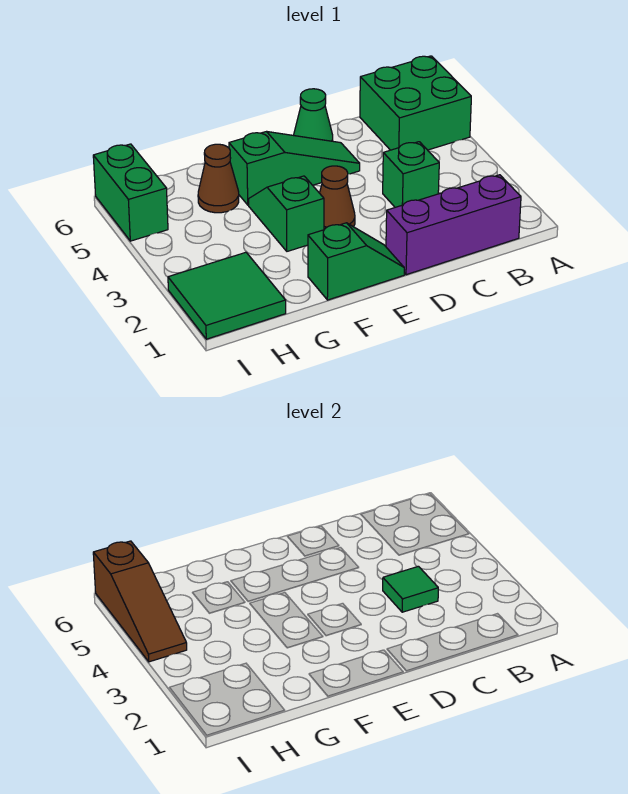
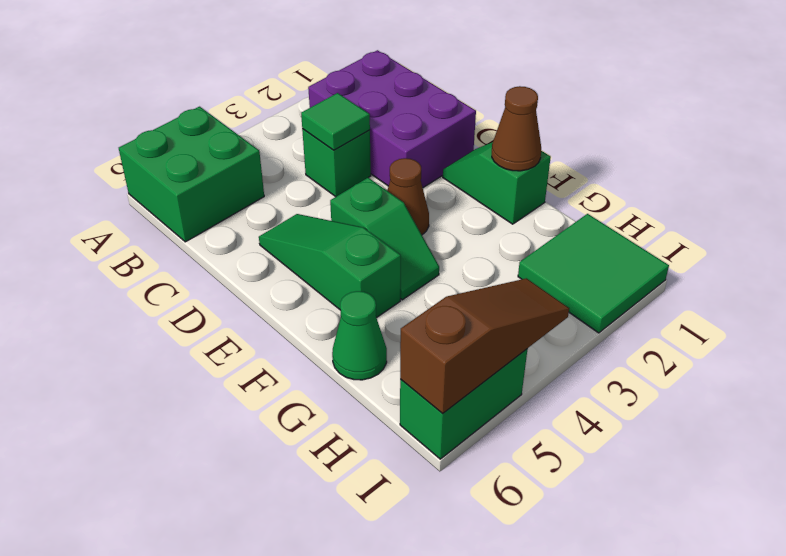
purple 1x3 brick [386,175,521,275] -> purple 2x3 brick [308,50,476,187]
green 1x1 cone [293,89,333,141] -> green 1x1 cone moved to [332,291,387,380]
green 1x2 slope [249,176,324,251] -> green 1x2 slope turned to [330,178,439,300]
brown 1x1 cone [198,144,239,213] -> brown 1x1 cone moved to [492,86,541,171]

